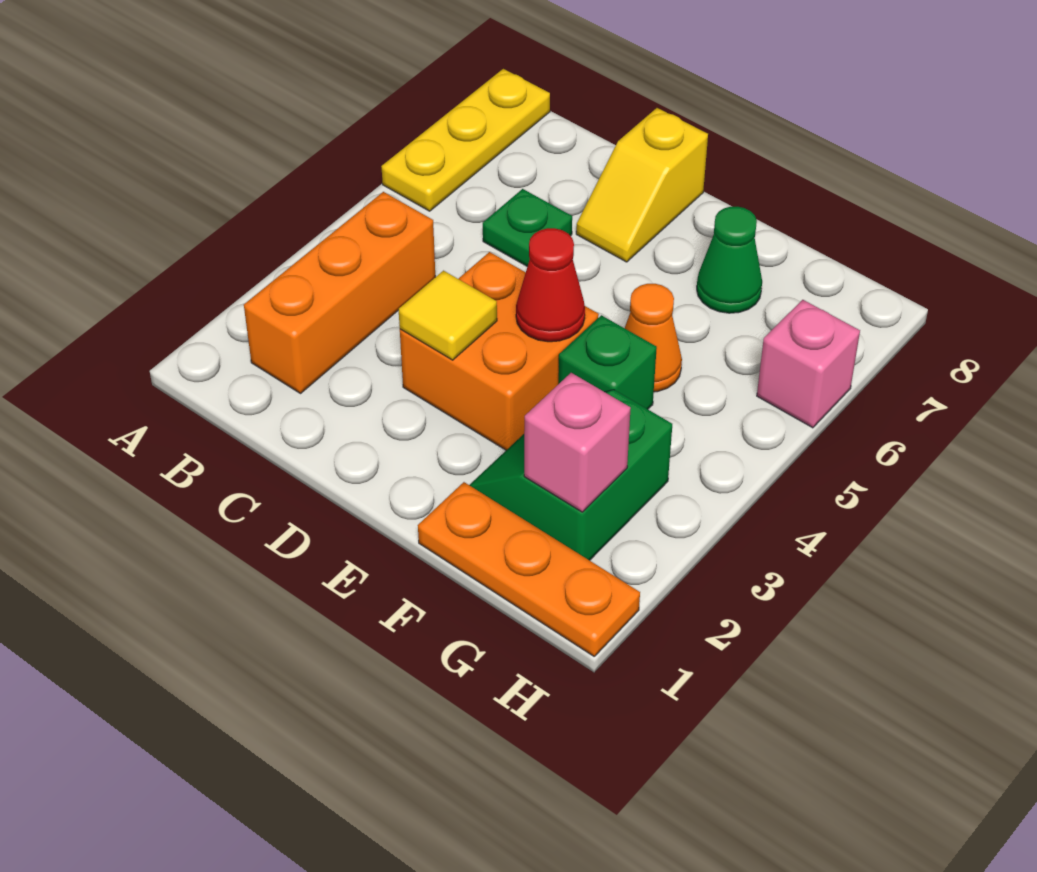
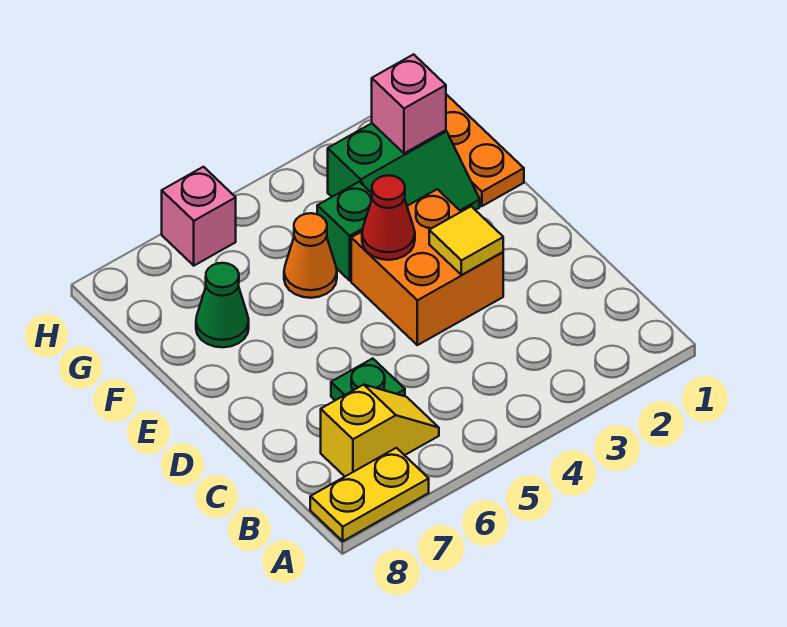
yellow 1x3 plate [381,69,550,211] -> yellow 1x2 plate [310,448,429,541]
orange 1x3 brick [244,192,435,393] -> none
yellow 1x2 slope [576,108,708,262] -> yellow 1x2 slope moved to [321,385,439,476]

